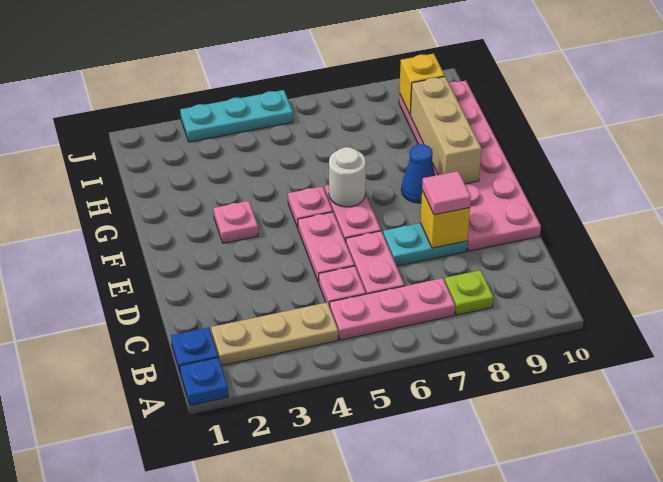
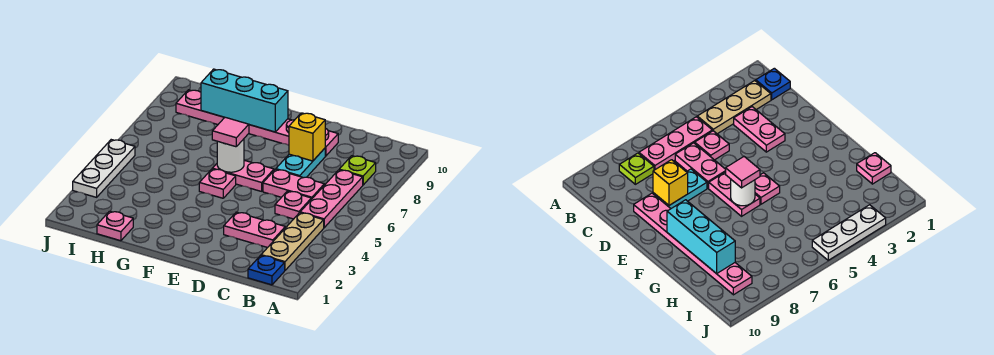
blue 1x1 plate [180,357,229,406] -> none
pink 1x2 plate [298,212,355,282] -> pink 1x2 plate moved to [224,212,285,248]
pink 1x1 tile [422,171,471,215] -> pink 1x1 tile moved to [212,117,249,147]
pink 2x6 plate [399,81,541,251] -> pink 1x6 plate [176,90,338,156]
pink 1x1 plate [214,201,258,243] -> pink 1x1 plate moved to [97,211,133,241]
blue 1x1 cone [401,144,435,203] -> none
tan 1x3 brick [410,77,481,184] -> cyan 1x3 brick [201,69,288,132]
yellow 1x1 brick [399,54,445,114] -> none
cyan 1x3 plate [180,90,293,142] -> white 1x3 plate [73,140,135,197]

